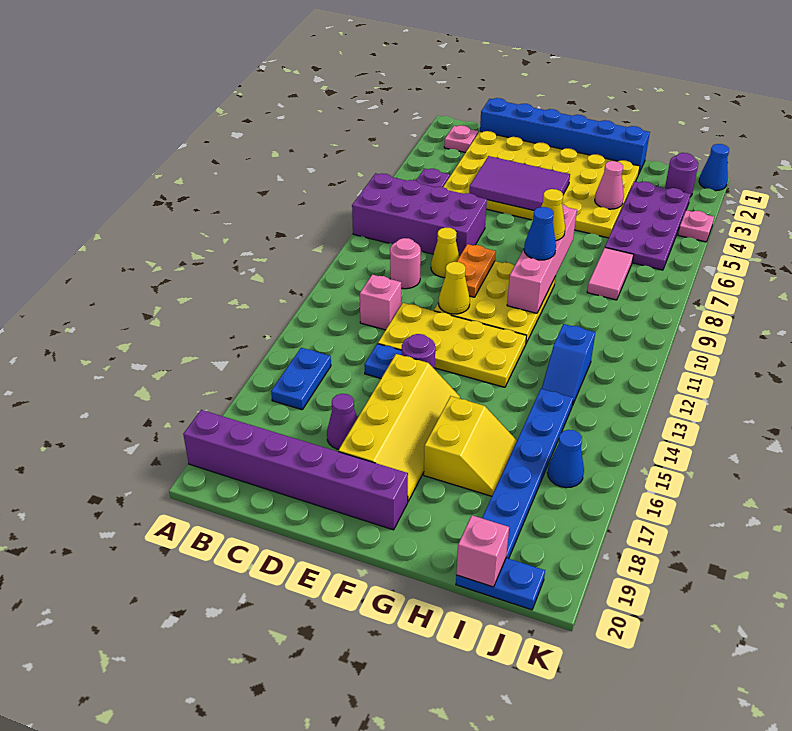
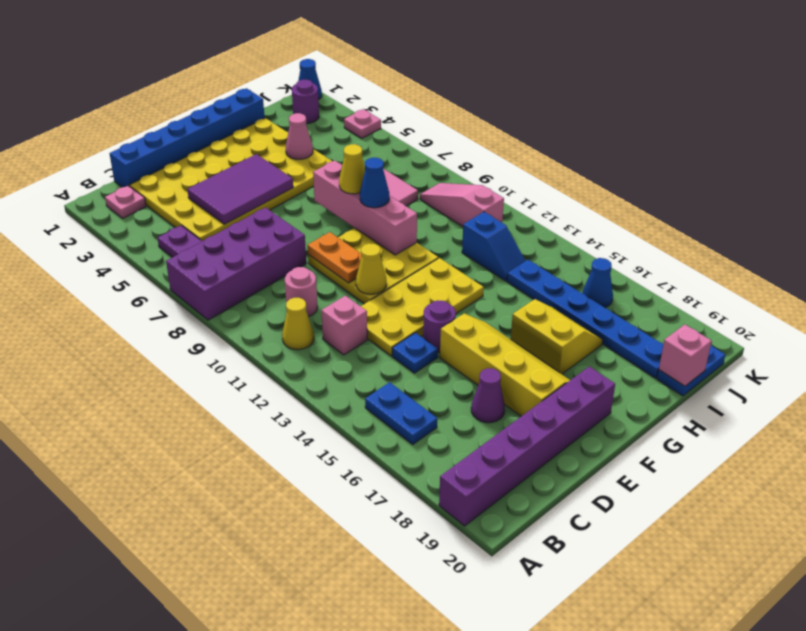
yellow 1x1 cone [431,227,459,278] -> yellow 1x1 cone moved to [282,298,314,350]
purple 2x4 plate [605,182,691,270] -> none
none -> pink 1x3 slope [420,183,504,226]

